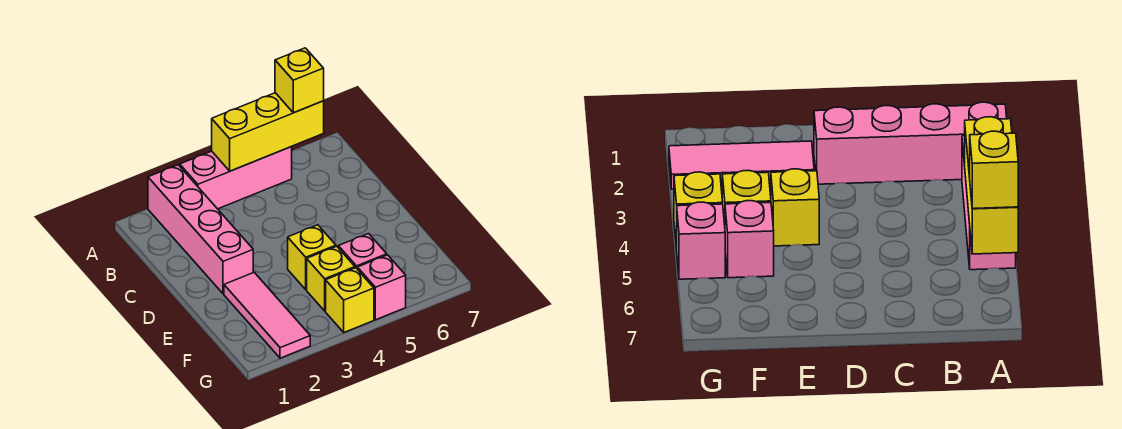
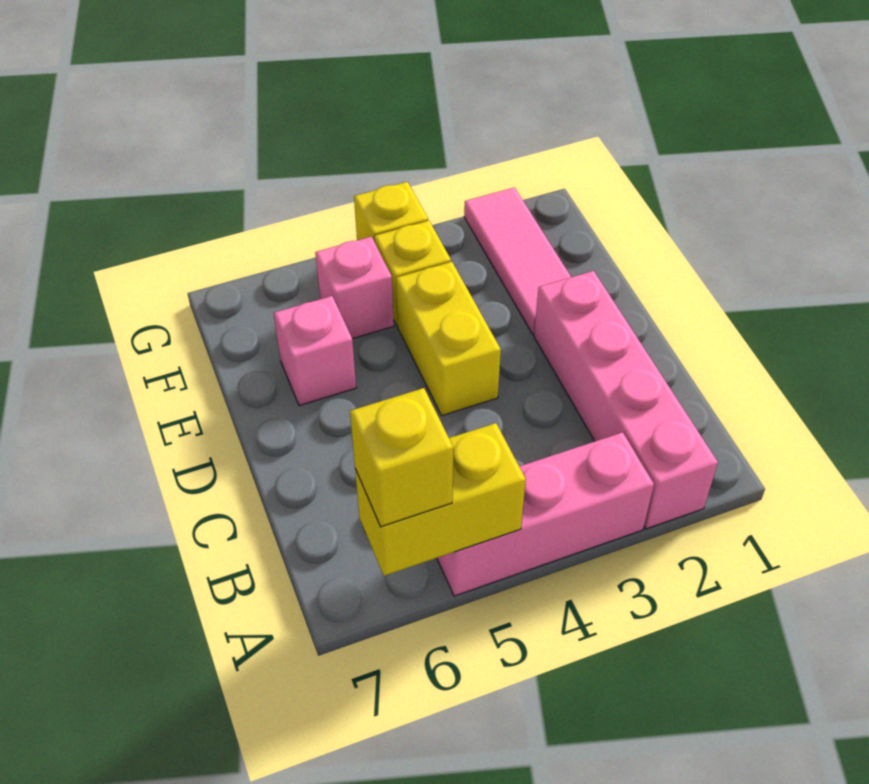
yellow 1x3 brick [212,93,324,171] -> yellow 1x2 brick [355,423,526,576]
yellow 1x1 brick [288,225,336,290] -> yellow 1x2 brick [396,262,501,416]
pink 1x1 brick [357,255,406,320] -> pink 1x1 brick moved to [274,296,356,406]

